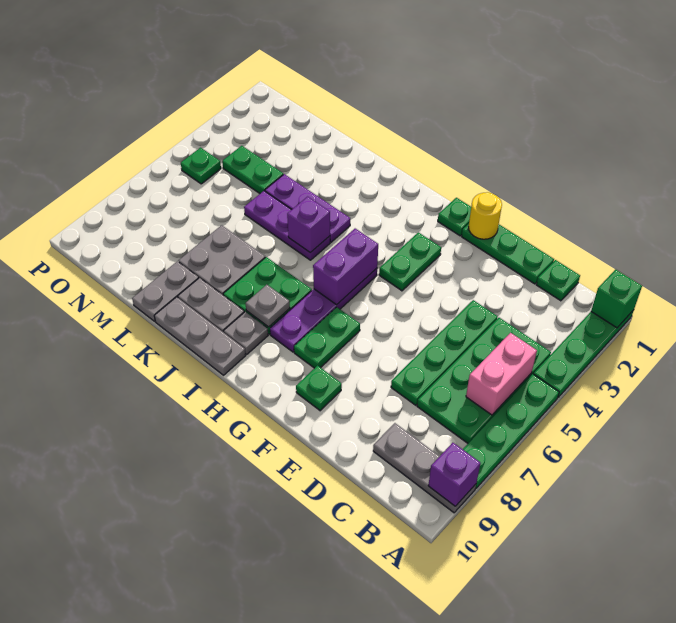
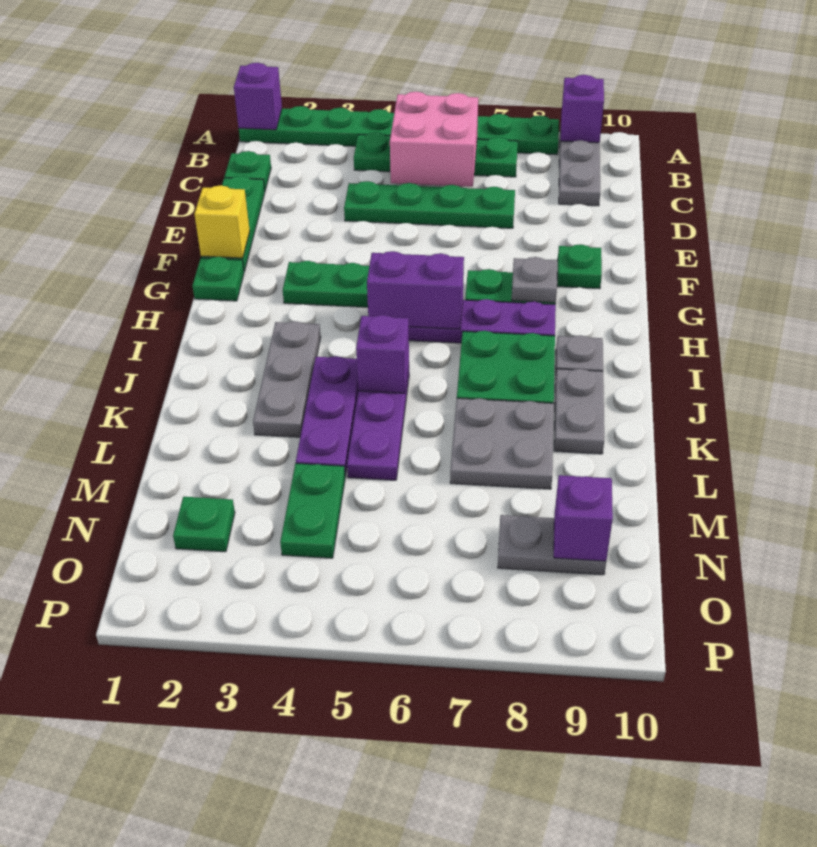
green 1x1 brick [591,269,642,328] -> purple 1x1 brick [234,63,282,130]
green 2x4 plate [417,318,551,443] -> green 1x4 plate [354,132,518,177]
pink 1x2 brick [466,333,537,415] -> pink 2x2 brick [390,92,478,187]
yellow 1x1 round brick [469,192,502,239] -> yellow 1x1 brick [194,185,250,258]
grey 1x1 plate [245,285,290,327] -> grey 1x1 plate moved to [512,257,557,303]
grey 1x3 plate [154,297,246,375] -> grey 1x3 plate moved to [253,321,321,437]
grey 1x2 plate [132,261,199,321] -> grey 1x2 plate moved to [498,515,606,575]
none -> purple 1x1 brick [554,475,613,561]
green 1x1 plate [181,148,221,184] -> green 1x1 plate moved to [173,497,235,552]

